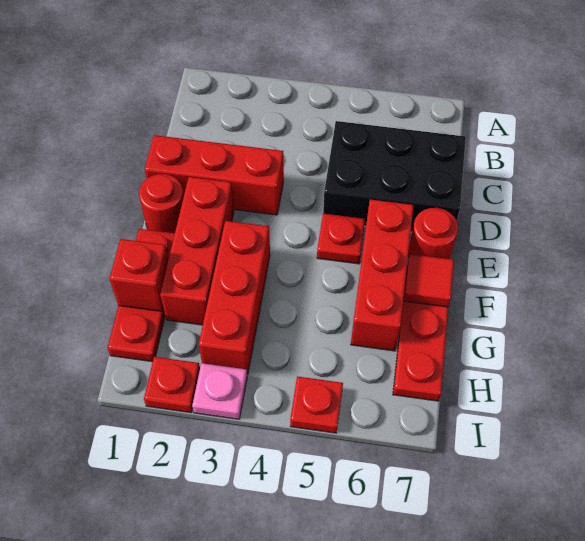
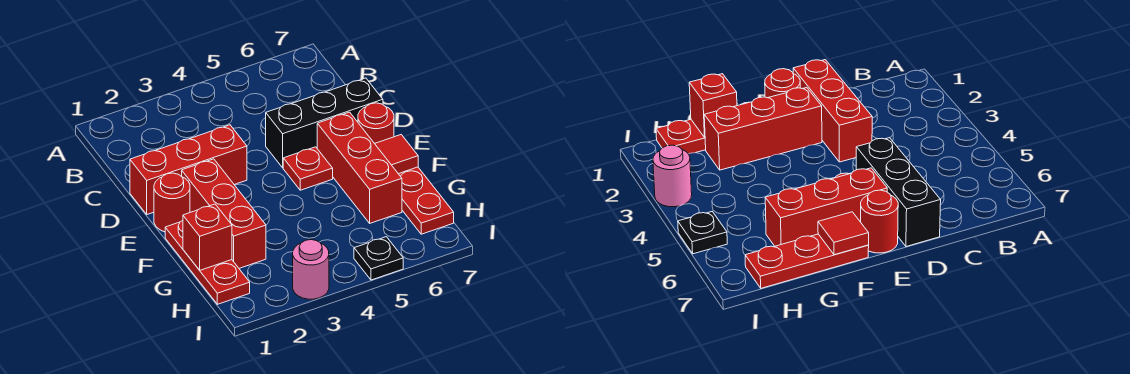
black 2x3 brick [323,121,466,232] -> black 1x3 brick [266,78,383,168]
red 1x3 brick [199,221,270,374] -> none
red 1x1 plate [144,357,200,413] -> none
pink 1x1 plate [192,363,248,419] -> pink 1x1 round brick [293,240,329,299]
red 1x1 plate [290,376,343,433] -> black 1x1 plate [354,237,403,280]

